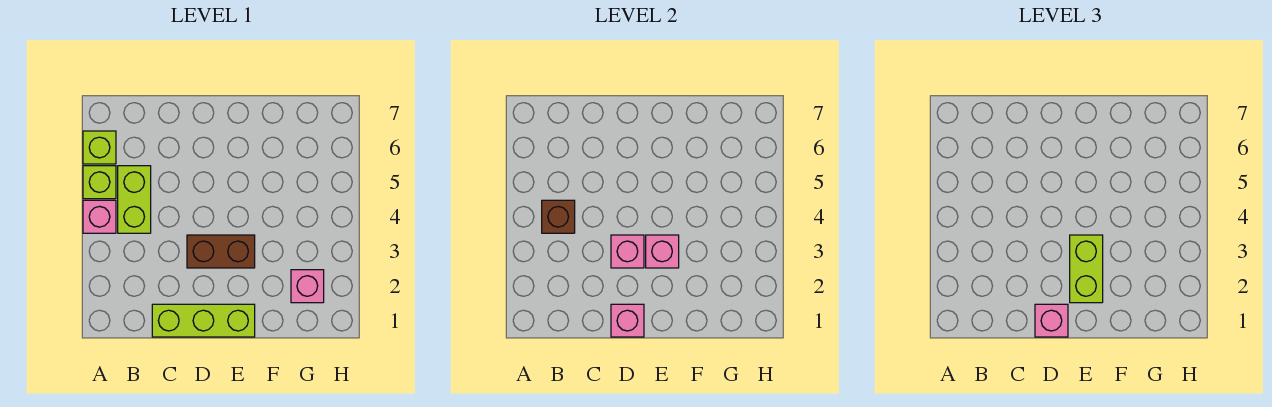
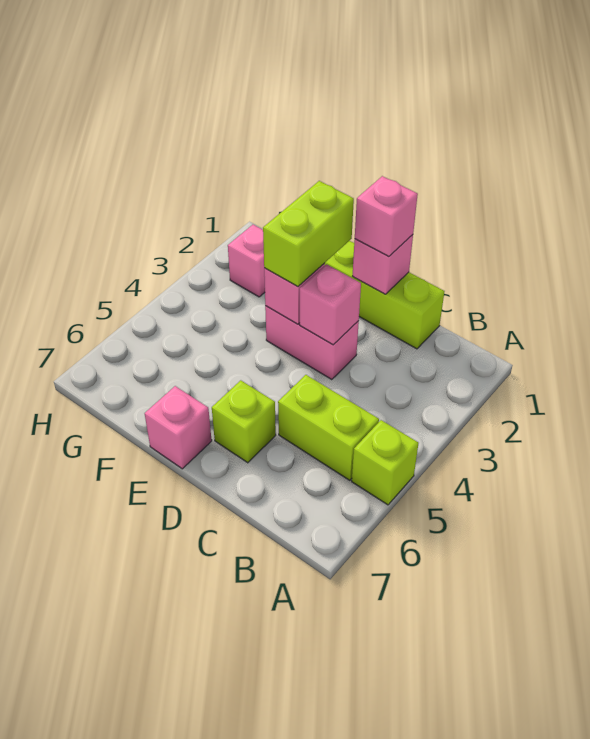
pink 1x1 brick [83,200,116,233] -> pink 1x1 brick moved to [145,386,212,469]
lime 1x1 brick [83,131,116,164] -> lime 1x1 brick moved to [212,380,276,463]
lime 1x2 brick [118,166,151,233] -> lime 1x2 brick turned to [278,375,379,480]
brown 1x1 brick [542,200,575,233] -> none
brown 1x2 brick [187,235,255,268] -> pink 1x2 brick [265,306,359,380]

